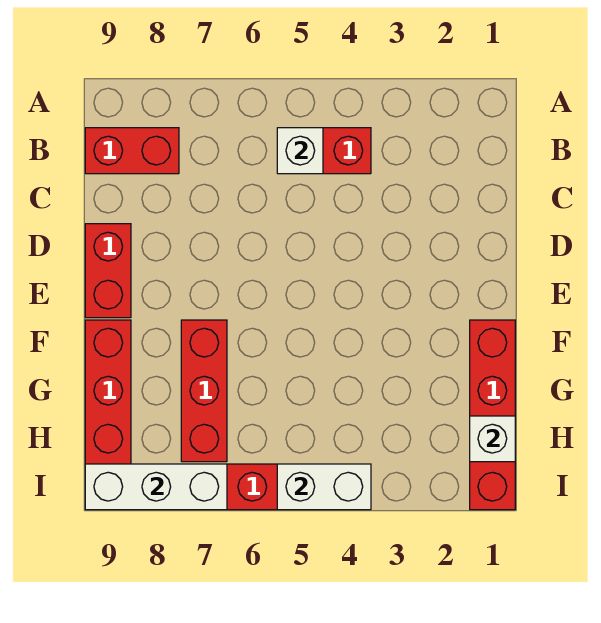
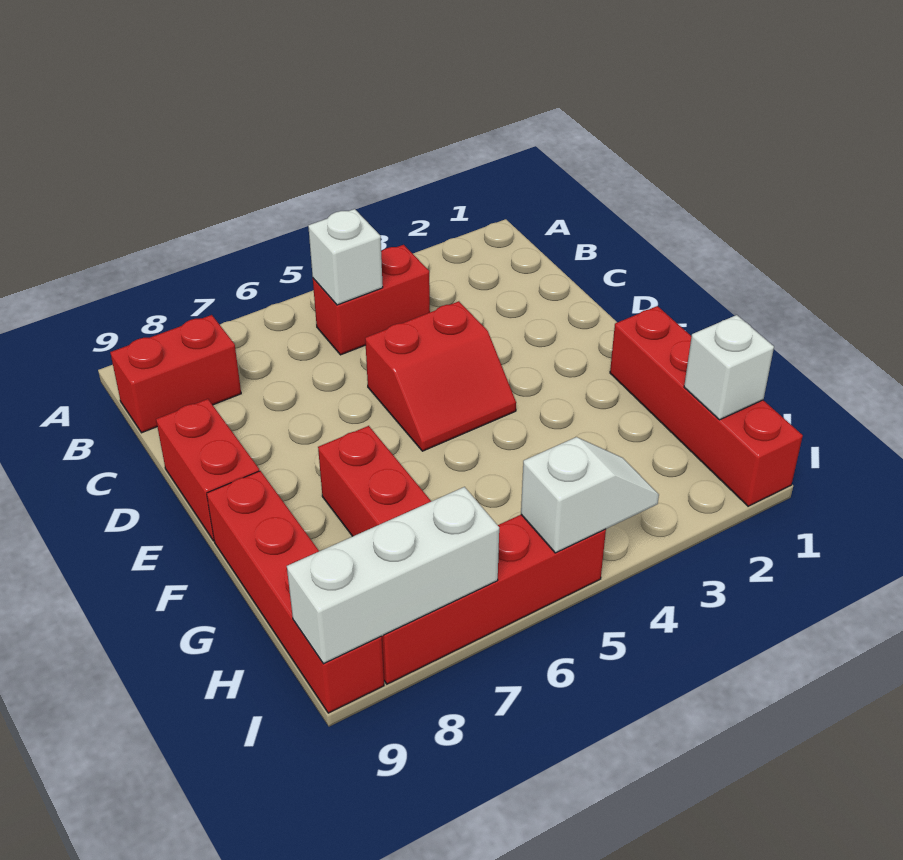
none -> red 2x2 slope [365,301,516,451]
white 1x2 brick [277,464,371,510] -> white 1x2 slope [521,437,659,553]

